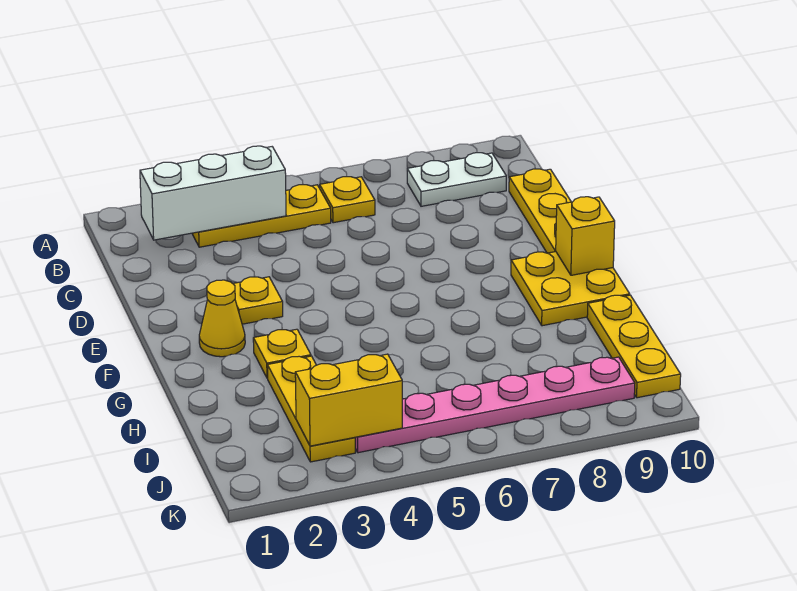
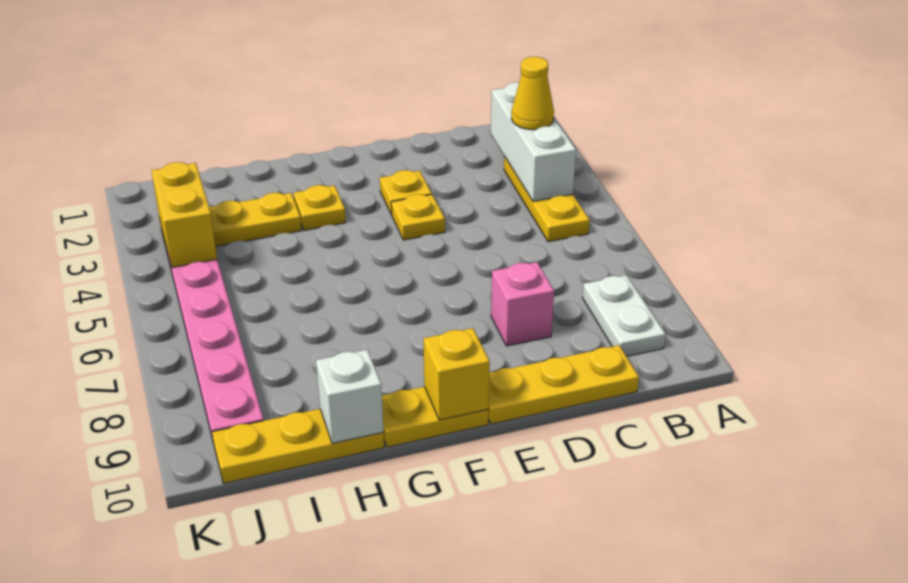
yellow 1x1 plate [320,177,375,223] -> yellow 1x1 plate moved to [391,194,445,240]
none -> pink 1x1 brick [491,262,554,346]
yellow 1x1 cone [199,280,245,357] -> yellow 1x1 cone moved to [511,57,554,130]
yellow 2x2 plate [511,252,630,326] -> yellow 1x2 plate [382,387,489,447]
none -> white 1x1 brick [316,350,383,443]

